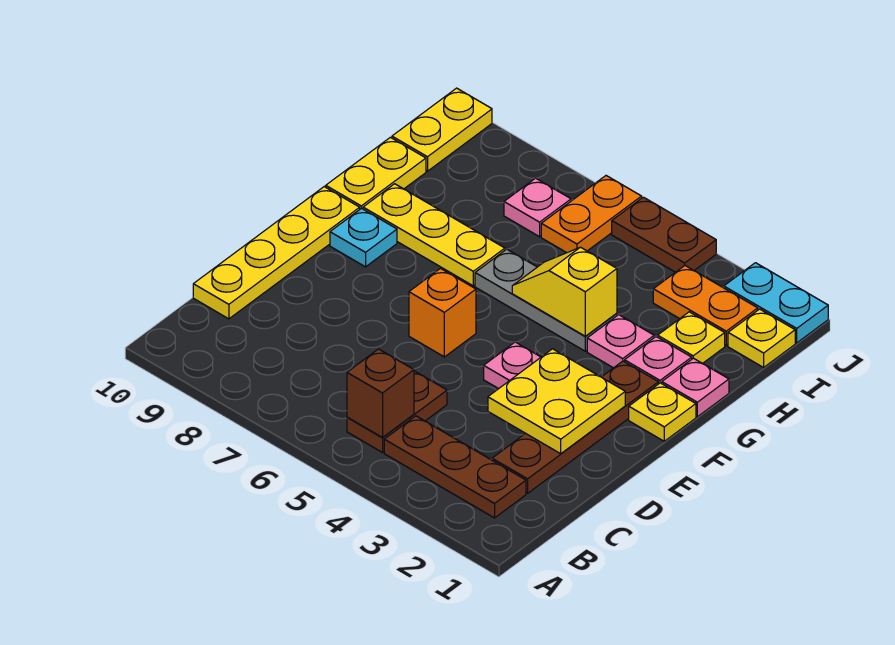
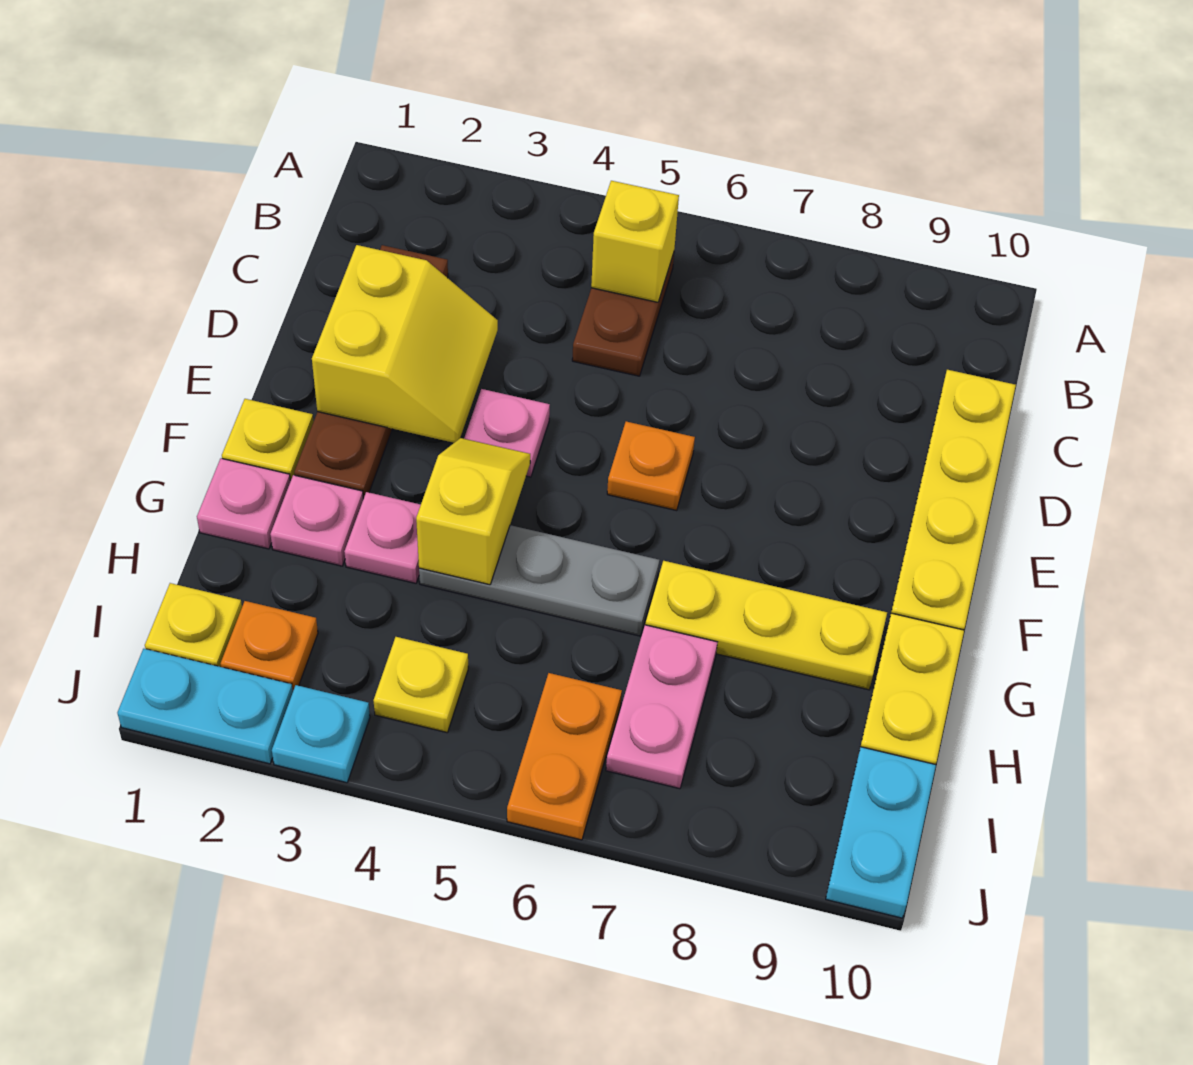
brown 1x3 plate [384,416,526,518] -> none
brown 1x1 brick [347,349,414,437] -> yellow 1x1 brick [591,181,679,302]
yellow 2x2 plate [488,349,625,454] -> yellow 2x2 slope [312,245,498,443]
orange 1x1 brick [409,269,476,357] -> orange 1x1 plate [607,421,695,511]
cyan 1x1 plate [330,208,397,267] -> cyan 1x1 plate moved to [272,685,370,783]
yellow 1x2 slope [512,247,617,336] -> yellow 1x2 slope turned to [416,438,530,585]
yellow 1x1 plate [658,312,725,364] -> yellow 1x1 plate moved to [374,637,468,733]
orange 1x2 plate [653,266,758,346] -> orange 1x1 plate [221,601,318,690]
pink 1x1 plate [504,178,571,237] -> pink 1x2 plate [606,625,717,789]
yellow 1x2 plate [392,88,492,171] -> cyan 1x2 plate [826,747,936,918]
brown 1x2 plate [612,197,716,272] -> none

